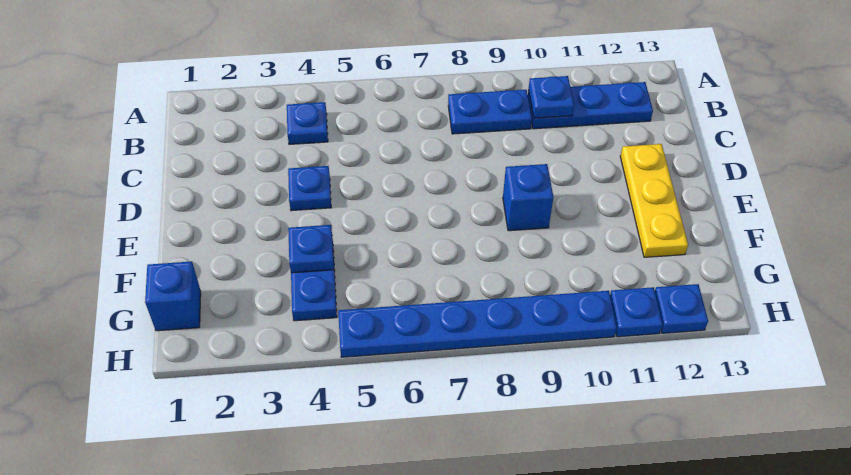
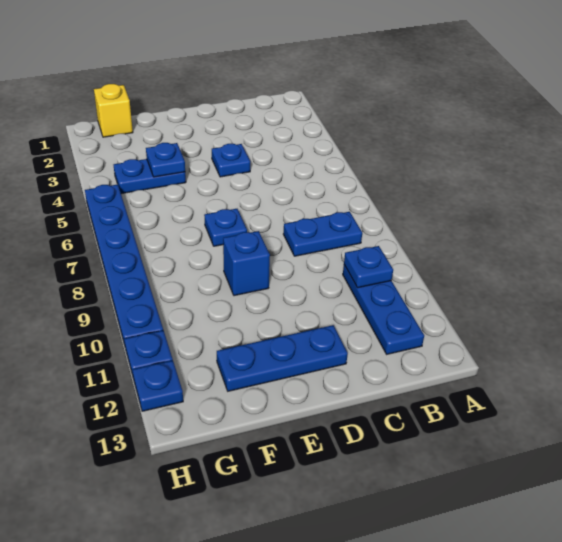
blue 1x1 plate [287,102,328,144] -> blue 1x1 plate moved to [204,209,247,246]
blue 1x2 plate [448,90,532,134] -> blue 1x2 plate turned to [283,212,362,256]
yellow 1x3 plate [620,144,688,257] -> blue 1x3 plate [217,325,348,391]
blue 1x1 brick [145,261,201,331] -> yellow 1x1 brick [94,84,133,137]

